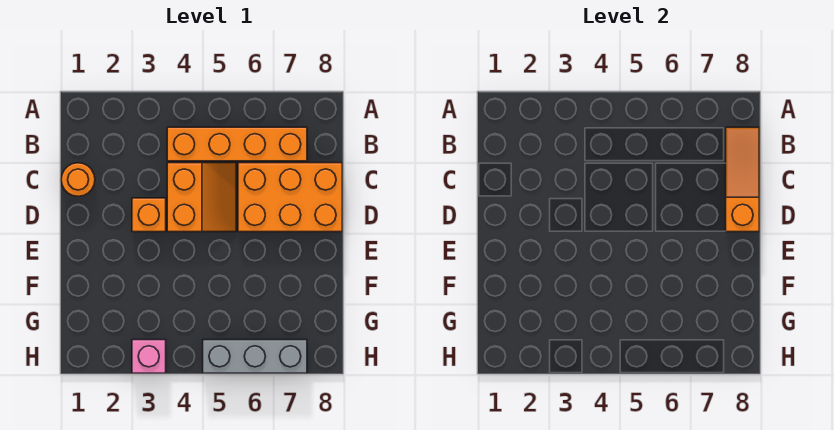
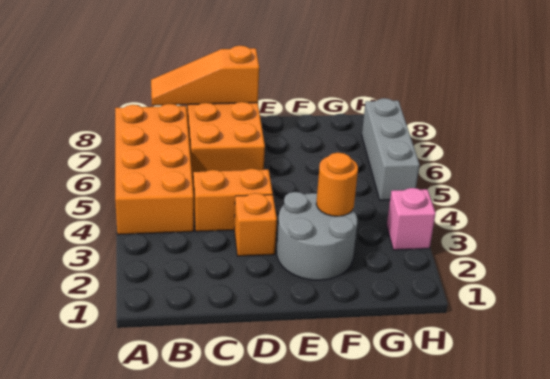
orange 1x4 brick [167,127,307,161] -> orange 2x4 brick [115,104,194,235]
orange 1x1 round brick [61,163,95,196] -> orange 1x1 round brick moved to [316,153,358,216]
none -> grey 2x2 round brick [277,192,357,280]

